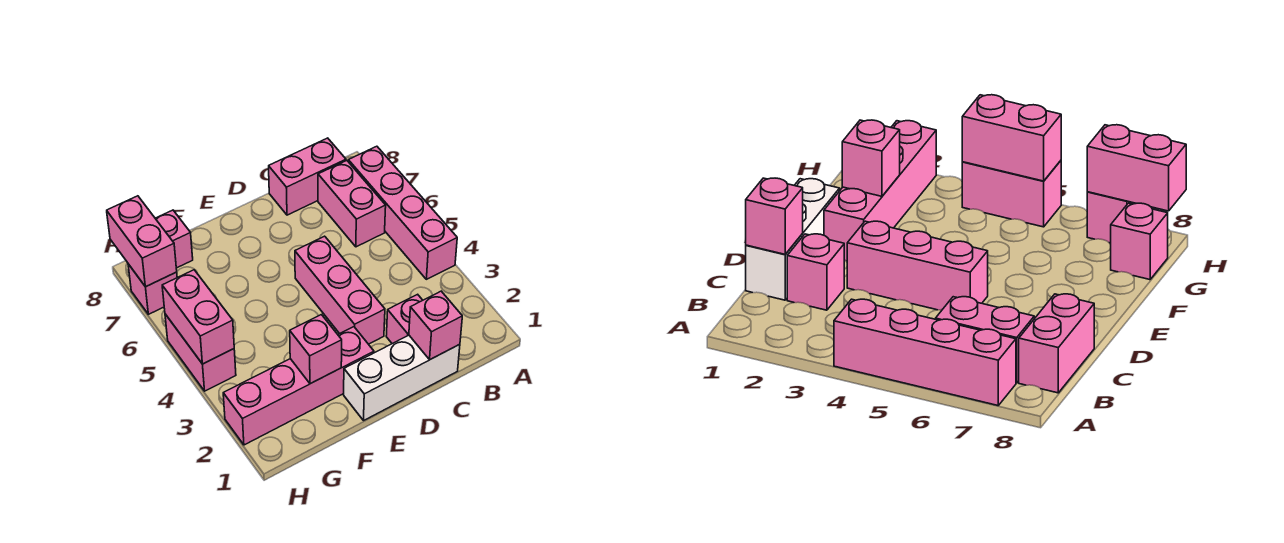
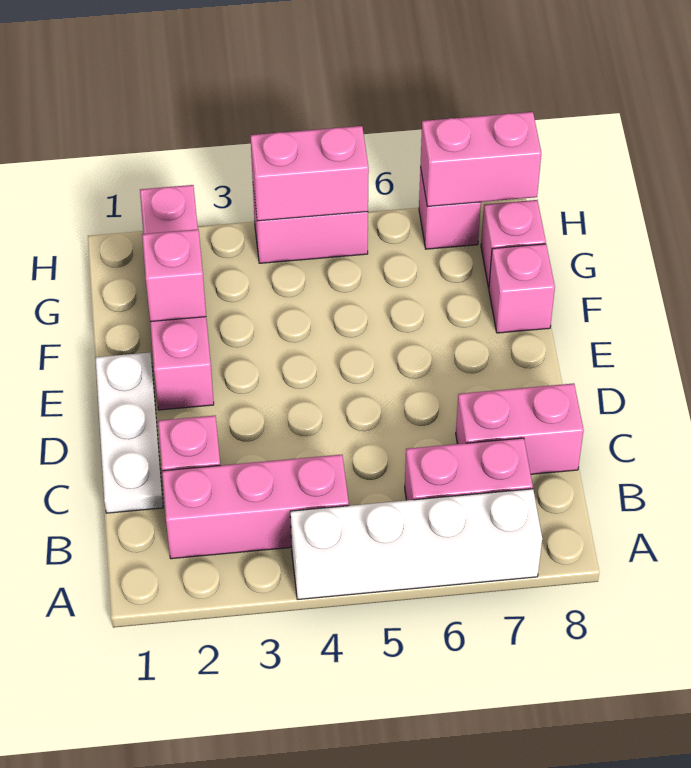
pink 1x4 brick [348,146,457,279] -> white 1x4 brick [290,489,542,600]
pink 1x2 brick [269,138,346,215] -> pink 1x2 brick turned to [456,383,584,474]
white 1x3 brick [344,335,460,420] -> white 1x3 plate [95,352,163,513]
pink 1x1 brick [409,291,462,360] -> pink 1x1 brick moved to [489,244,555,333]
pink 1x3 brick [295,236,385,344] -> pink 1x3 brick moved to [162,455,349,559]

